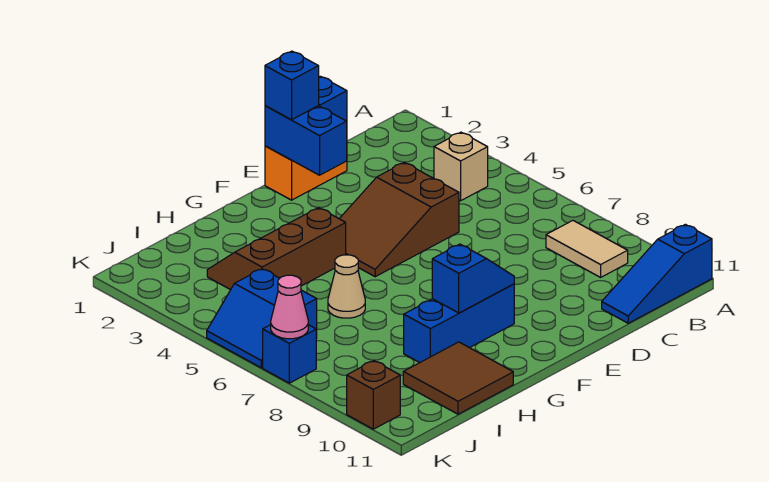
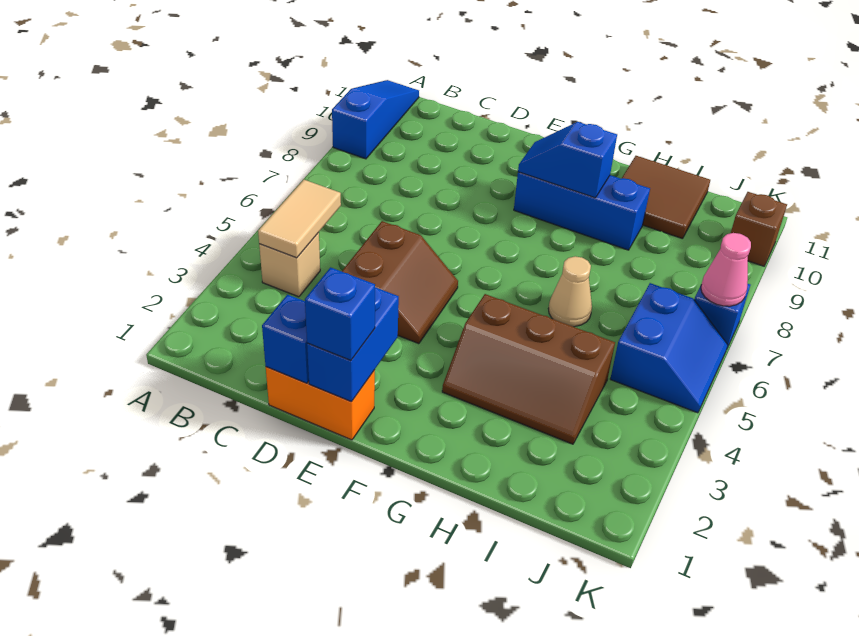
blue 1x3 slope [602,224,712,323] -> blue 1x3 slope turned to [332,80,419,159]
tan 1x2 tile [546,221,628,277] -> tan 1x2 tile moved to [258,180,341,258]
brown 2x3 slope [339,163,459,277] -> brown 2x2 slope [342,221,458,344]

